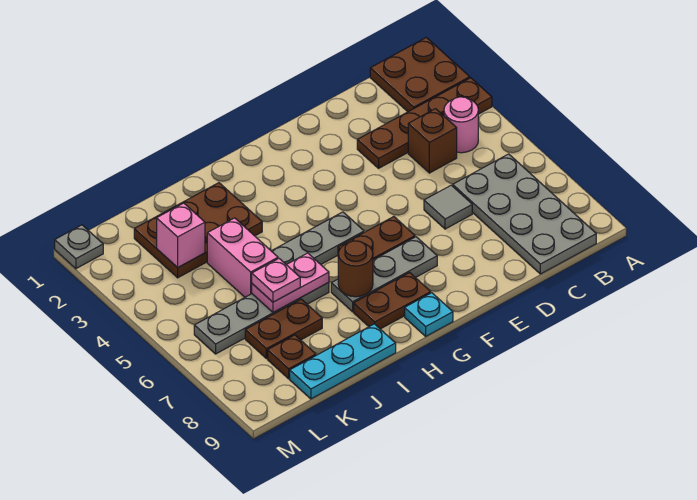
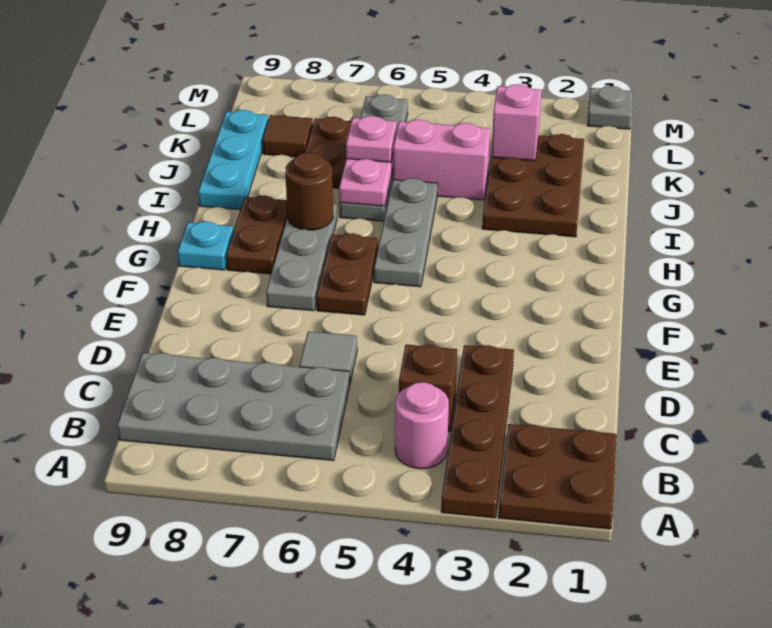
brown 1x1 plate [268,335,316,379] -> brown 1x1 tile [262,115,313,157]

